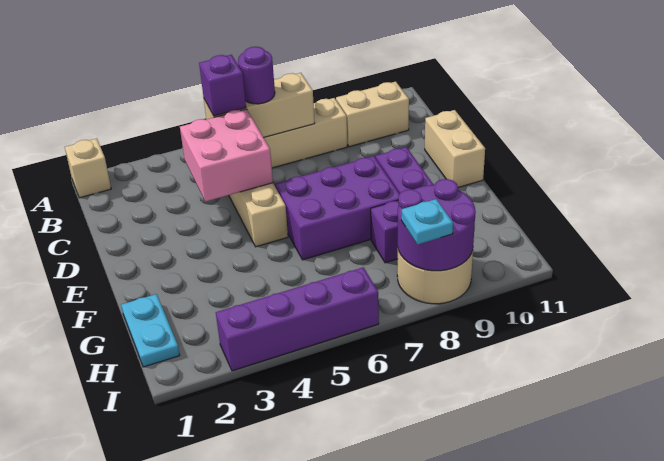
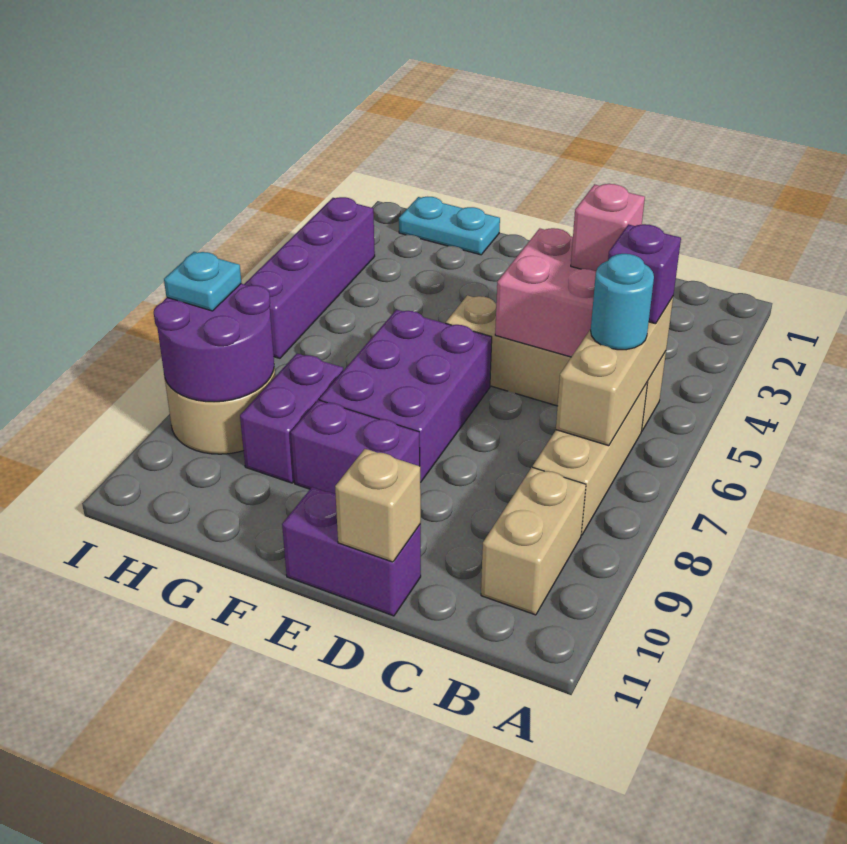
tan 1x1 brick [65,138,111,198] -> tan 1x1 brick moved to [335,449,421,562]
purple 1x1 round brick [238,47,275,104] -> cyan 1x1 round brick [591,254,654,350]
none -> pink 1x1 brick [571,184,645,271]
tan 1x2 brick [425,110,485,187] -> purple 1x2 brick [282,487,421,616]

